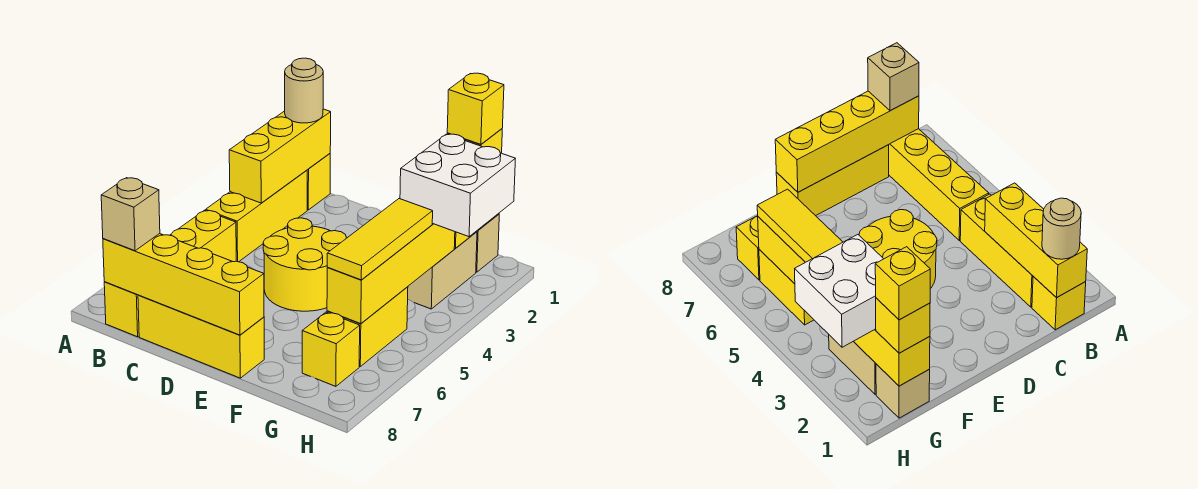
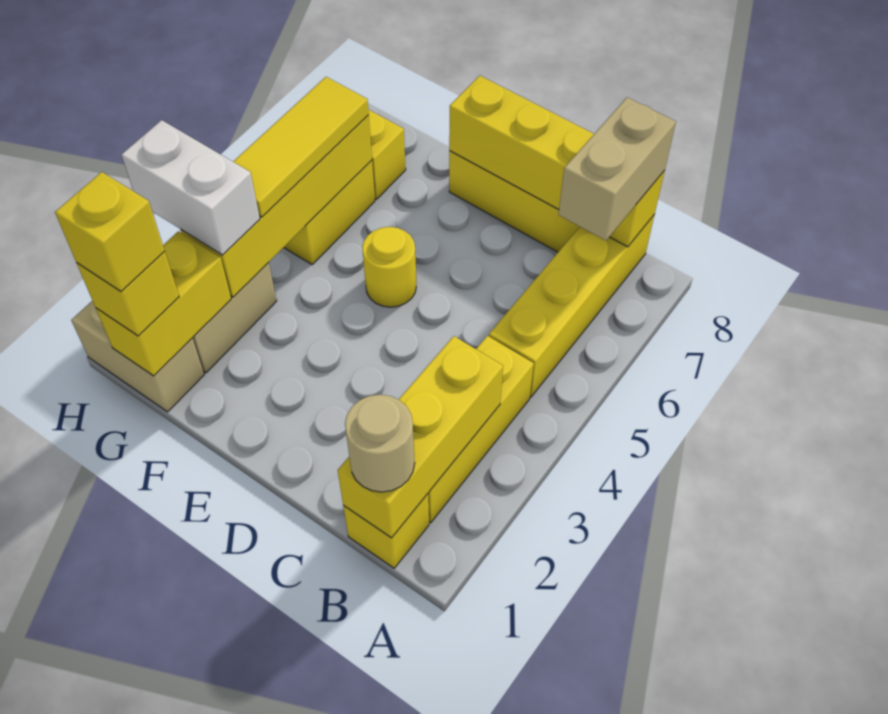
tan 1x1 brick [101,178,160,251] -> tan 1x2 brick [558,97,676,241]
yellow 2x2 round brick [263,218,347,311] -> yellow 1x1 round brick [362,227,416,307]
tan 1x1 brick [476,214,499,272] -> tan 1x2 brick [71,301,204,412]
white 2x2 brick [400,134,515,237] -> white 1x2 brick [121,120,260,255]

